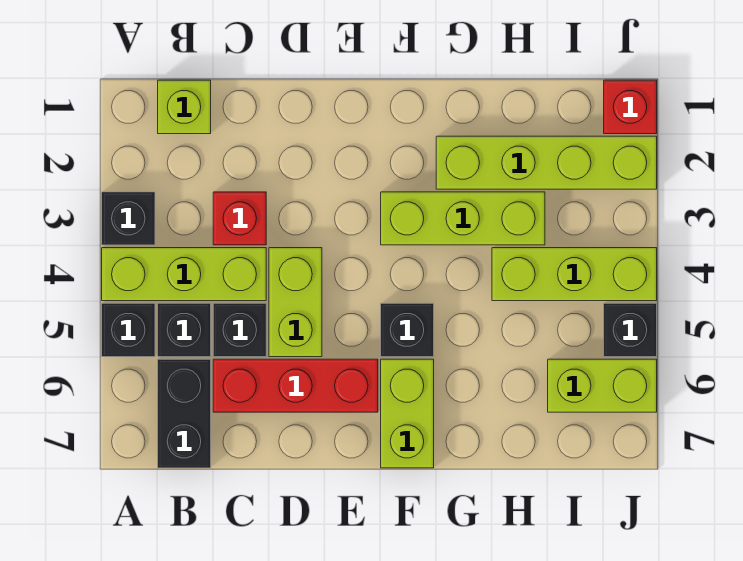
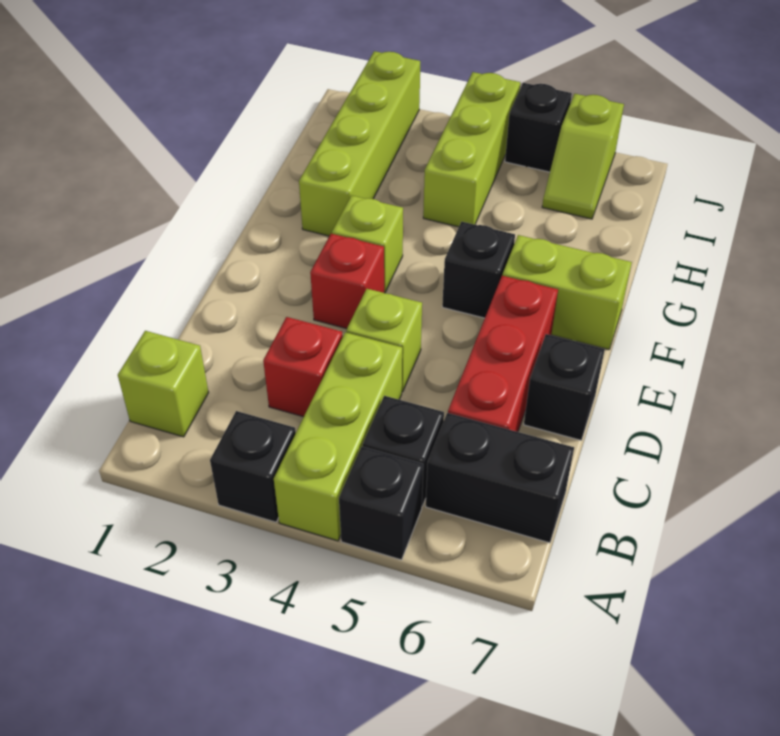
black 1x1 brick [213,303,266,357] -> black 1x1 brick moved to [524,334,605,440]
lime 1x2 brick [269,248,322,357] -> lime 1x1 brick [346,289,422,392]
lime 1x3 brick [381,192,545,245] -> lime 1x1 brick [332,195,403,293]
lime 1x2 brick [548,359,657,412] -> lime 1x2 slope [542,94,624,219]
red 1x1 brick [604,80,657,134] -> red 1x1 brick moved to [310,234,384,329]

